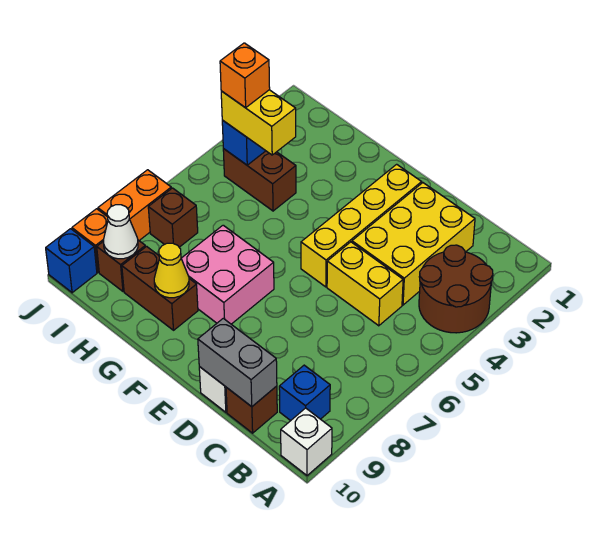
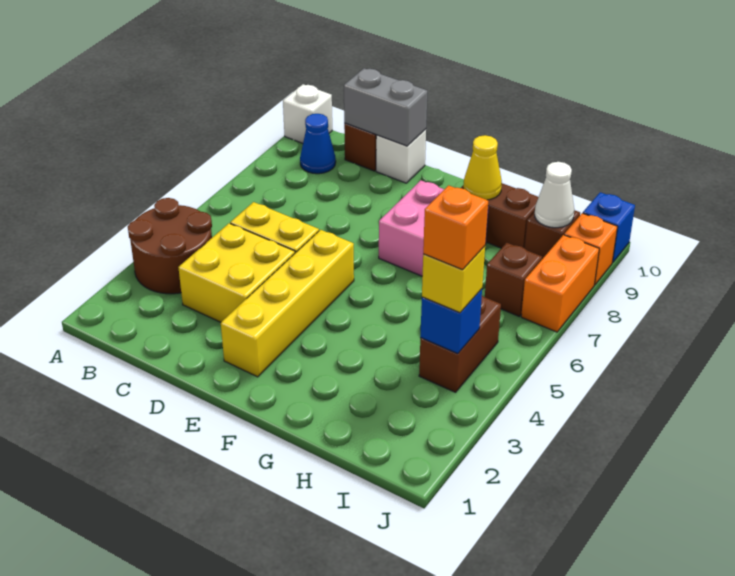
blue 1x1 brick [279,365,330,421] -> blue 1x1 cone [300,114,336,174]
yellow 2x3 brick [352,183,475,305] -> yellow 2x2 brick [178,223,295,322]
brown 1x2 brick [223,149,296,211] -> brown 1x2 brick turned to [419,296,501,392]
yellow 1x2 brick [221,90,296,155] -> yellow 1x1 brick [422,246,485,313]

